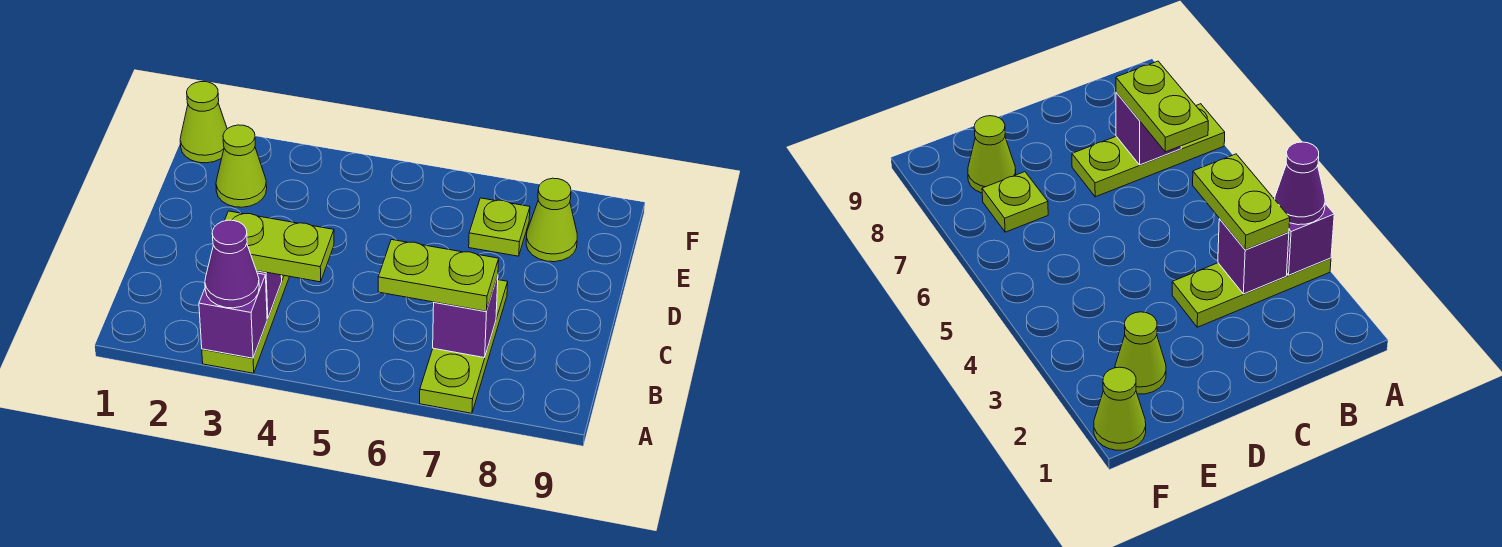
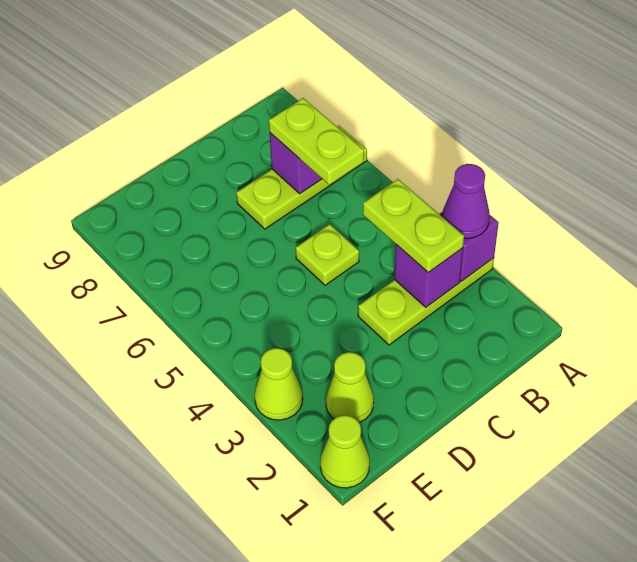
lime 1x1 plate [469,198,530,256] -> lime 1x1 plate moved to [296,224,359,285]
lime 1x1 cone [526,178,577,262] -> lime 1x1 cone moved to [255,348,303,420]

